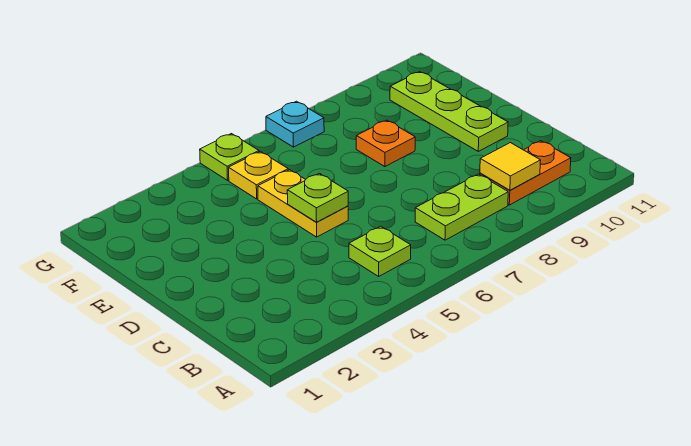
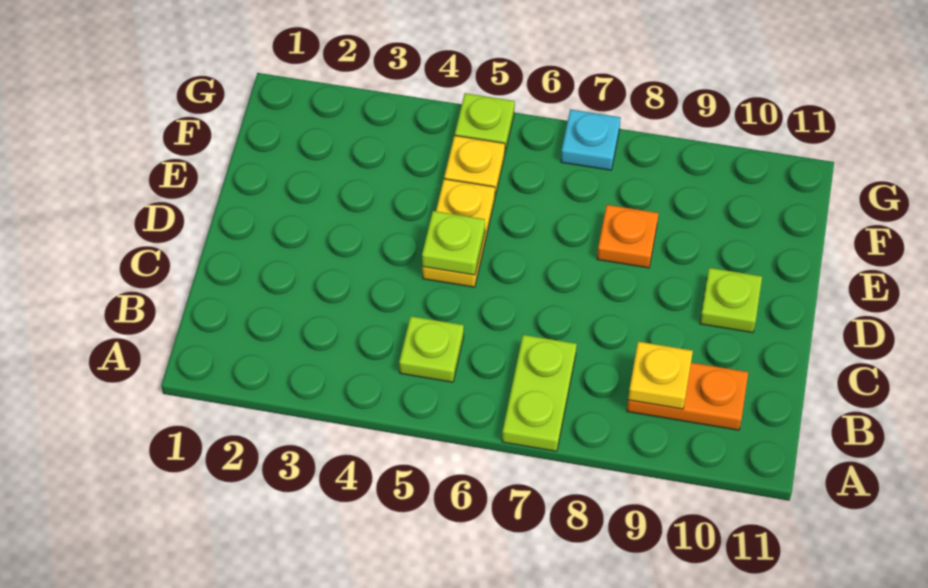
lime 1x2 plate [415,174,508,240] -> lime 1x2 plate turned to [502,335,577,451]
yellow 1x1 tile [480,143,541,190] -> yellow 1x1 plate [628,342,693,409]
lime 1x3 plate [390,72,508,151] -> lime 1x1 plate [700,268,762,333]

